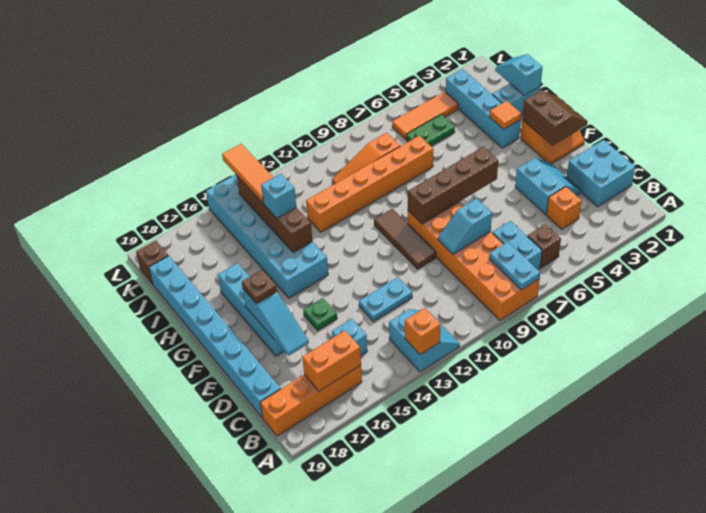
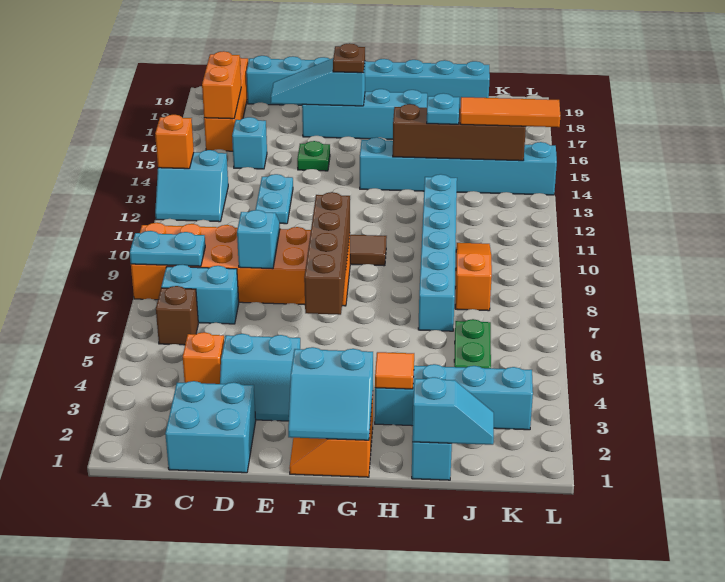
brown 2x2 slope [522,90,587,146] -> cyan 2x2 slope [288,347,373,440]
cyan 2x6 brick [206,174,328,298] -> cyan 1x6 brick [360,137,557,195]
orange 1x6 brick [306,136,433,232] -> cyan 1x6 brick [418,174,457,331]
cyan 1x1 brick [261,174,296,218] -> cyan 1x1 plate [427,93,459,124]
orange 1x3 tile [392,92,458,139] -> none
brown 1x1 brick [136,241,168,284] -> none

